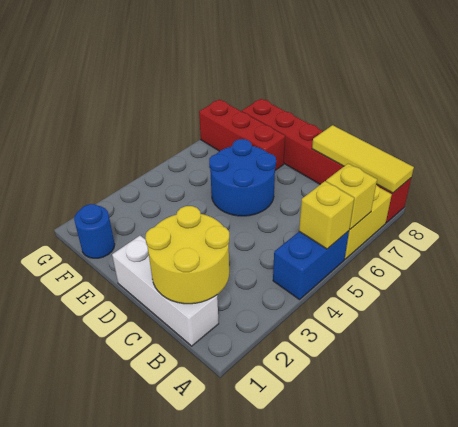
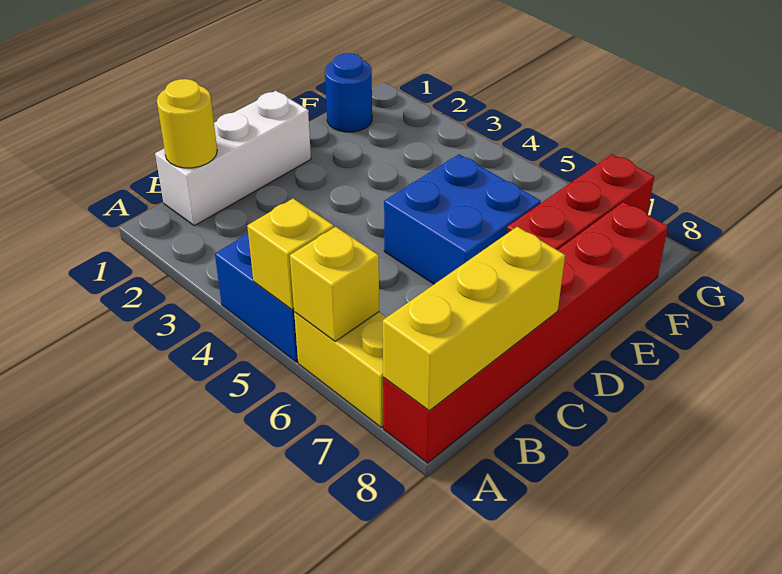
yellow 1x3 tile [312,125,414,193] -> yellow 1x3 brick [383,227,565,411]
yellow 2x2 round brick [145,206,229,304] -> yellow 1x1 round brick [157,79,217,168]
blue 2x2 round brick [209,139,276,216] -> blue 2x2 brick [384,154,541,284]

